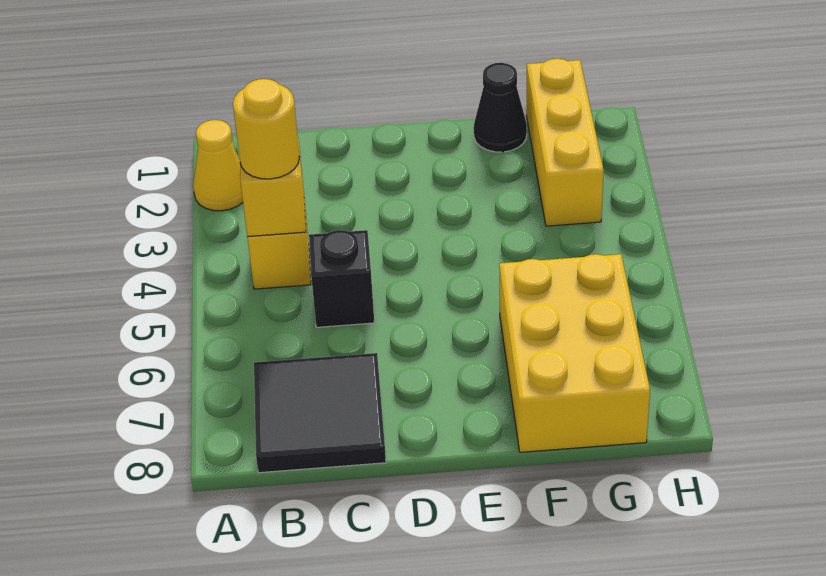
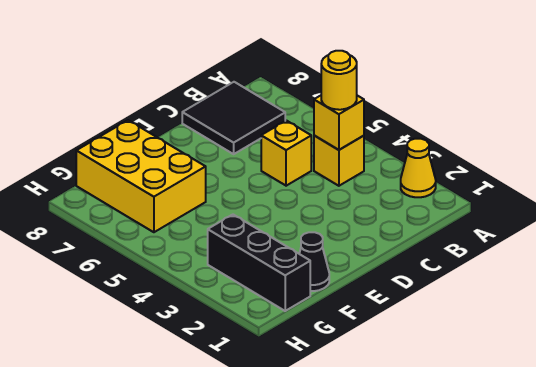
black 1x1 brick [309,230,374,327] -> yellow 1x1 brick [261,121,311,186]
yellow 1x3 brick [526,59,604,226] -> black 1x3 brick [208,215,310,311]

